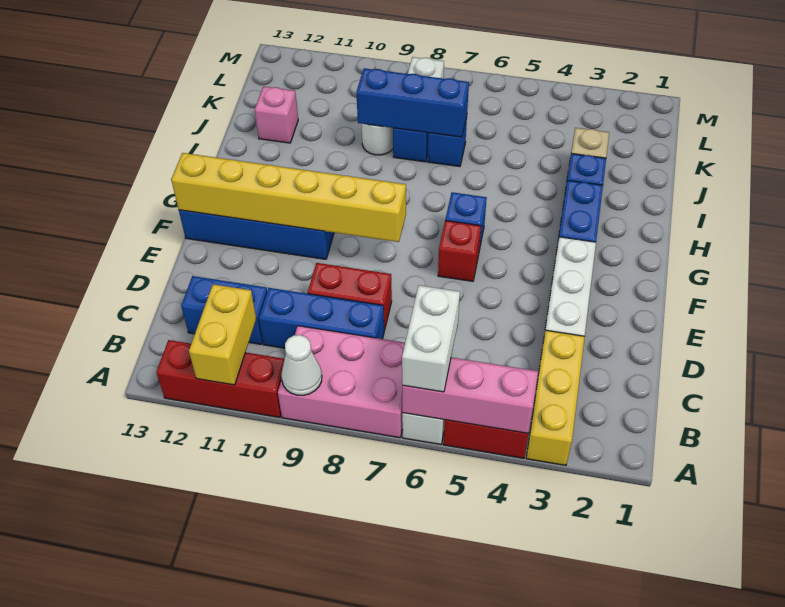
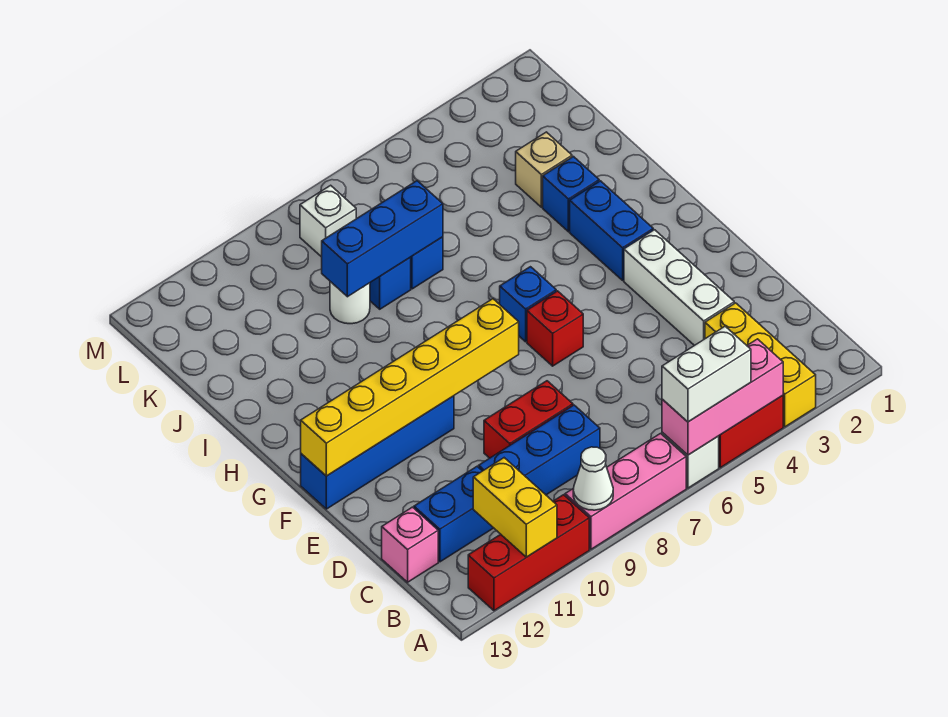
white 1x2 brick [402,285,460,392] -> white 1x2 brick turned to [662,326,751,422]
pink 2x3 brick [278,326,405,438] -> pink 1x3 brick [565,434,686,549]
pink 1x1 brick [255,86,298,143] -> pink 1x1 brick moved to [382,507,438,582]

